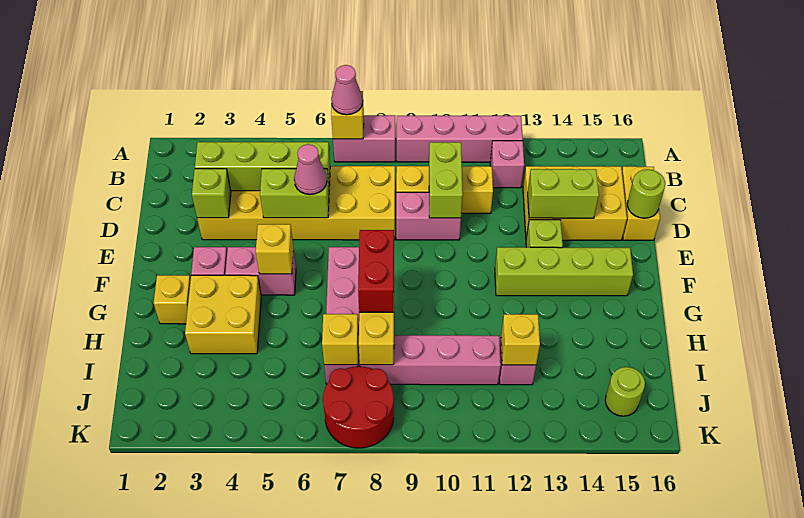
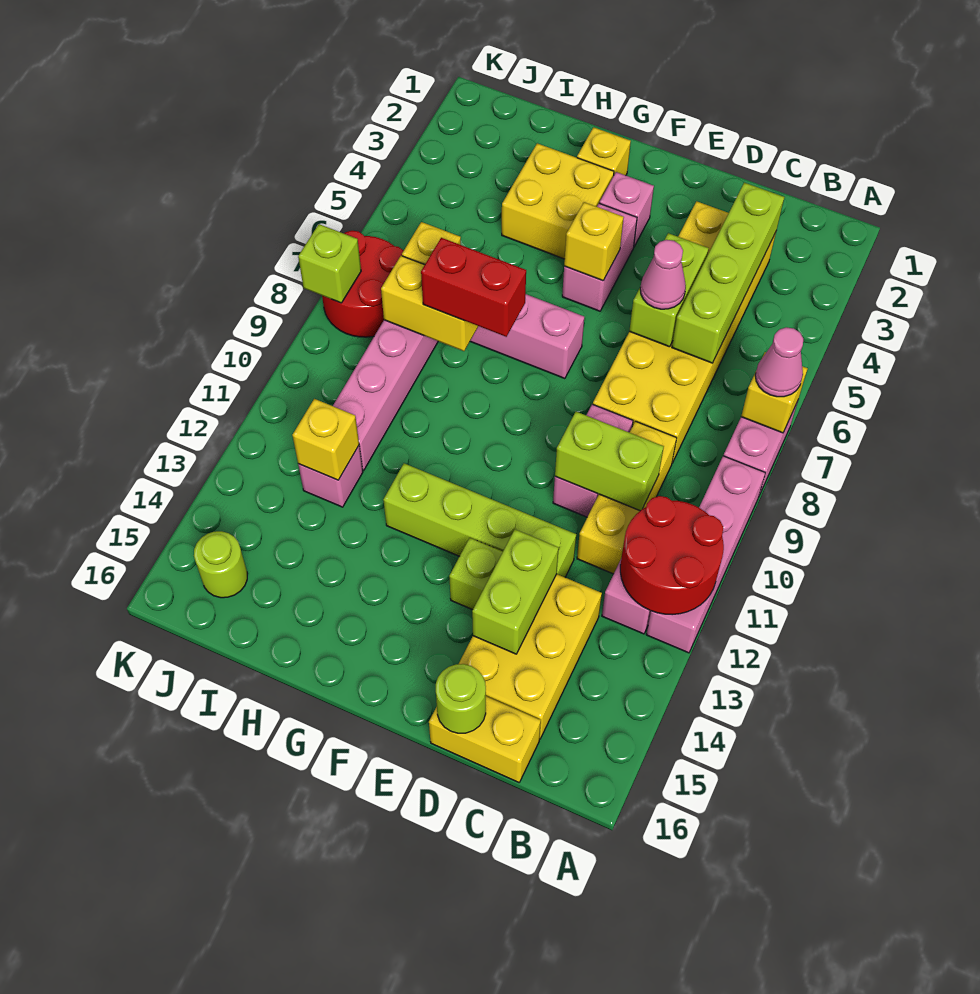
none -> red 2x2 round brick [620,496,724,615]
lime 1x1 brick [192,169,231,218] -> lime 1x1 brick moved to [298,224,361,303]
lime 1x4 brick [495,247,633,296] -> lime 1x4 brick turned to [383,463,576,577]

